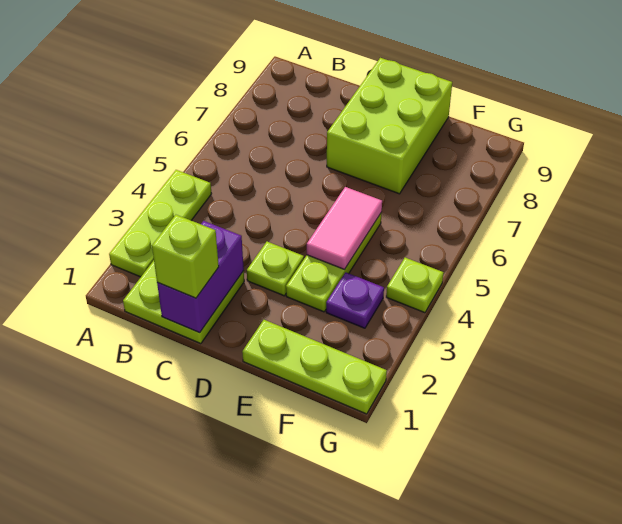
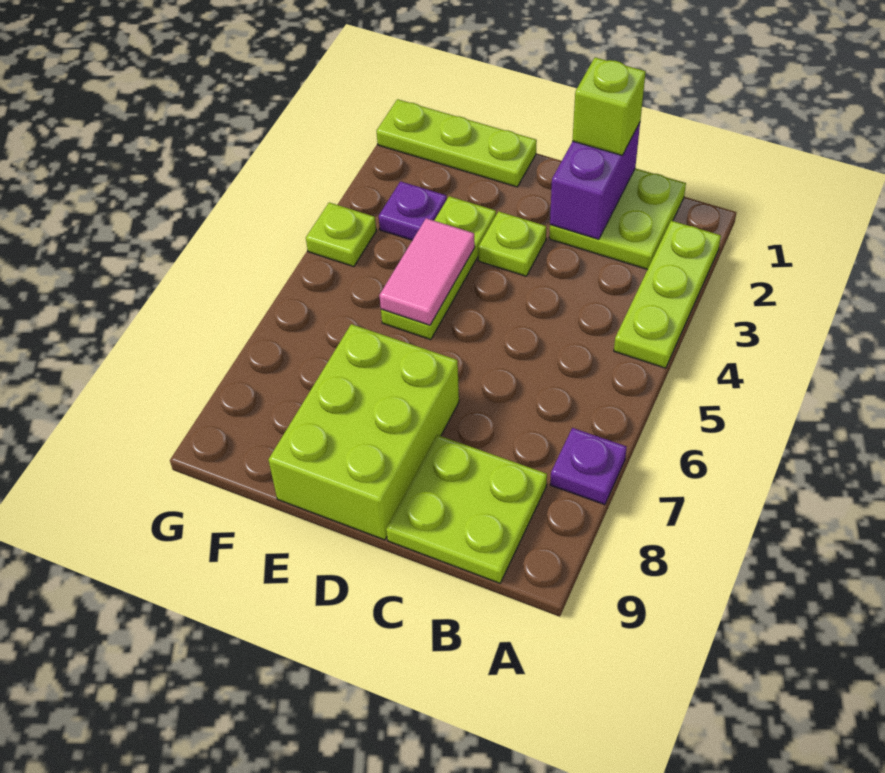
none -> purple 1x1 plate [550,428,627,505]
none -> lime 2x2 plate [386,435,547,583]

